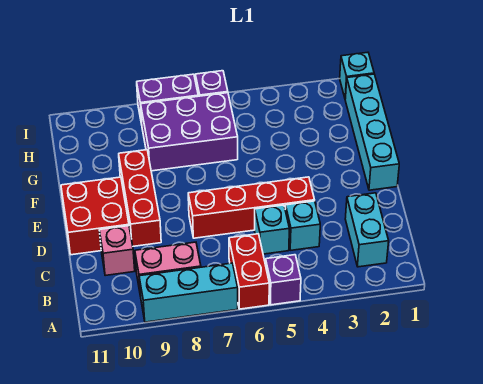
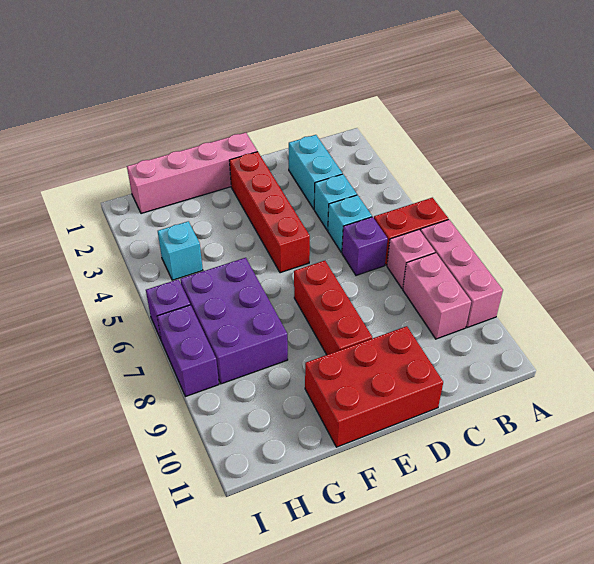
purple 1x1 brick [266,255,301,305] -> purple 1x1 brick moved to [342,217,388,275]
cyan 1x3 brick [139,263,238,322] -> pink 1x3 brick [420,220,503,328]
cyan 1x2 brick [345,193,389,267] -> cyan 1x2 brick turned to [289,135,342,209]
pink 1x1 brick [99,226,135,276] -> pink 1x1 brick moved to [387,230,435,289]
red 1x4 brick [188,177,315,238] -> red 1x4 brick moved to [229,152,310,273]
red 1x3 brick [119,150,161,246] -> red 1x3 brick turned to [294,261,372,355]
red 2x2 brick [61,177,129,255] -> red 2x3 brick [305,326,443,447]
cyan 1x4 brick [345,74,399,190] -> pink 1x4 brick [127,133,257,214]
cyan 1x1 brick [340,52,374,99] -> cyan 1x1 brick moved to [158,221,203,280]

